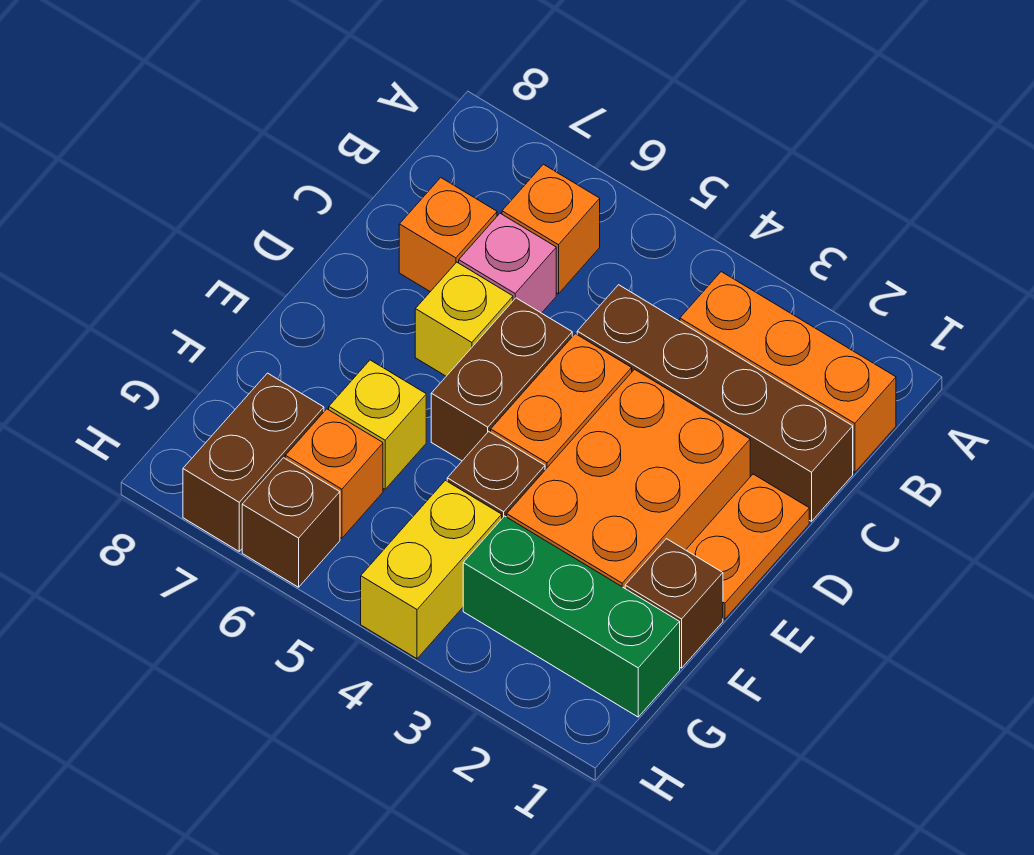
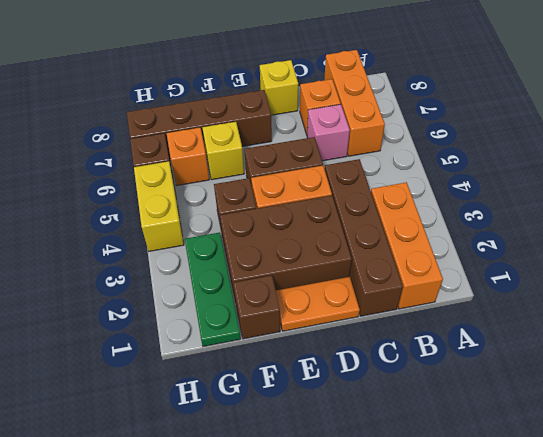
orange 1x1 brick [502,164,600,294] -> orange 1x3 brick [324,50,385,156]
orange 2x3 brick [507,369,750,588] -> brown 2x3 brick [220,196,352,302]
yellow 1x1 brick [415,262,513,376] -> yellow 1x1 brick moved to [260,60,298,115]
green 1x3 brick [463,516,680,717] -> green 1x3 plate [185,232,241,346]
yellow 1x2 brick [361,480,502,659] -> yellow 1x2 brick turned to [134,161,184,251]
brown 1x2 brick [183,373,324,551] -> brown 1x4 brick [127,90,272,159]

